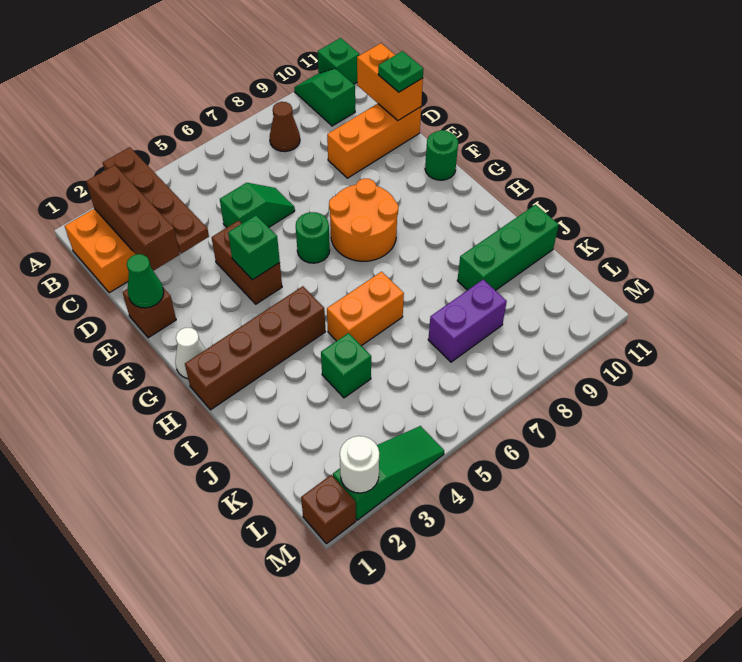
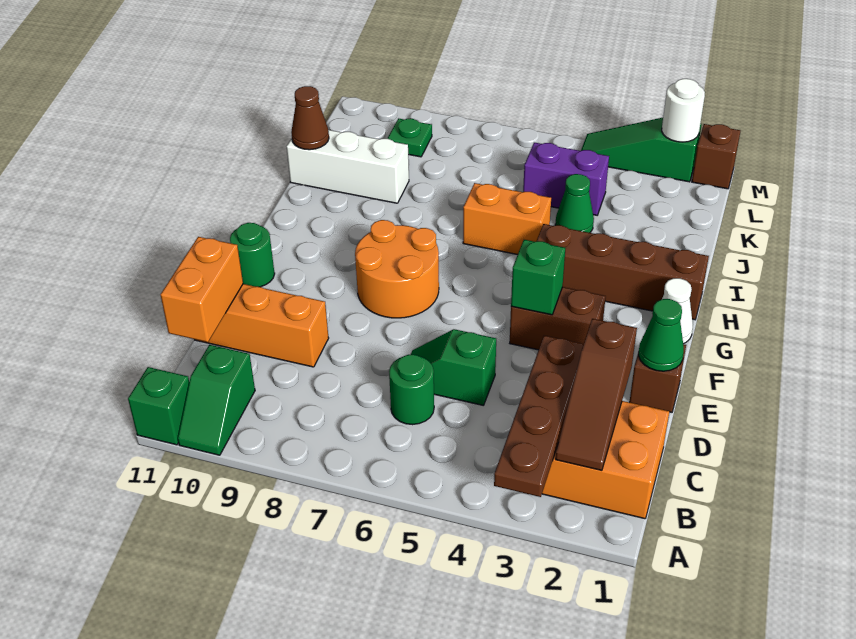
brown 1x3 brick [86,165,180,271] -> brown 1x3 slope [556,319,637,471]
brown 1x1 cone [270,102,300,152] -> brown 1x1 cone moved to [291,86,329,150]
green 1x1 plate [378,51,423,92] -> green 1x1 plate moved to [387,118,432,157]
brown 1x2 brick [212,221,282,304] -> brown 1x2 brick turned to [510,287,606,350]
green 1x1 round brick [296,212,330,263] -> green 1x1 round brick moved to [389,355,434,425]
green 1x1 brick [321,333,371,398] -> green 1x1 cone [555,174,594,233]
green 1x3 brick [457,205,559,291] -> white 1x3 brick [287,130,409,203]
purple 1x2 brick [428,280,507,362] -> purple 1x2 brick moved to [523,143,609,215]

